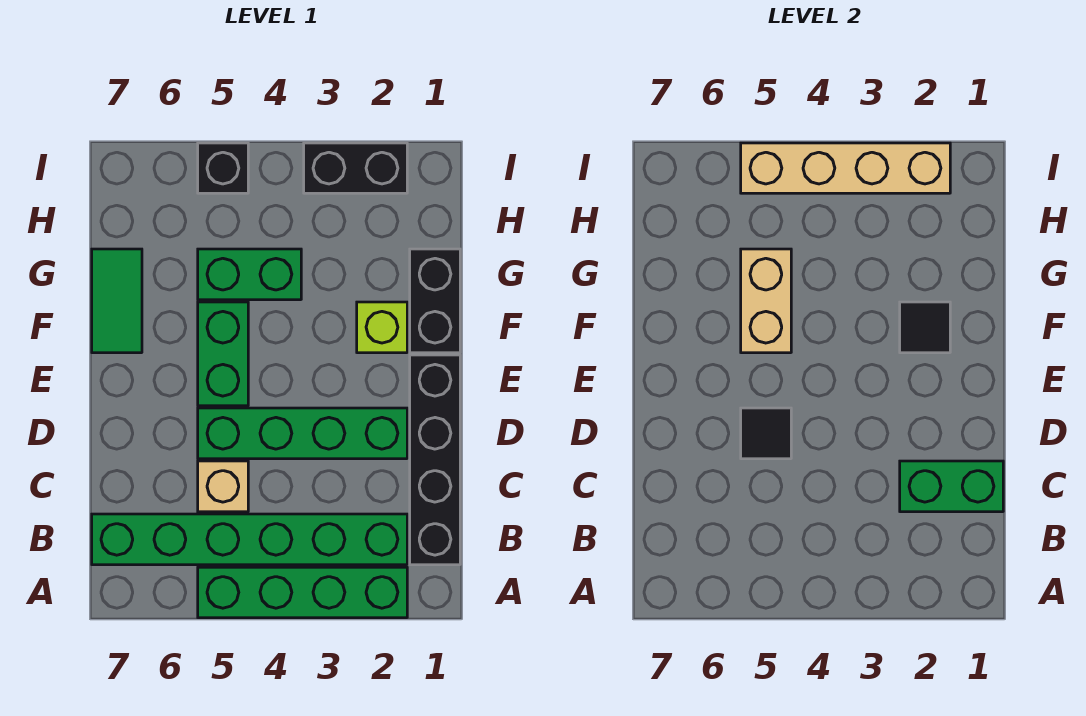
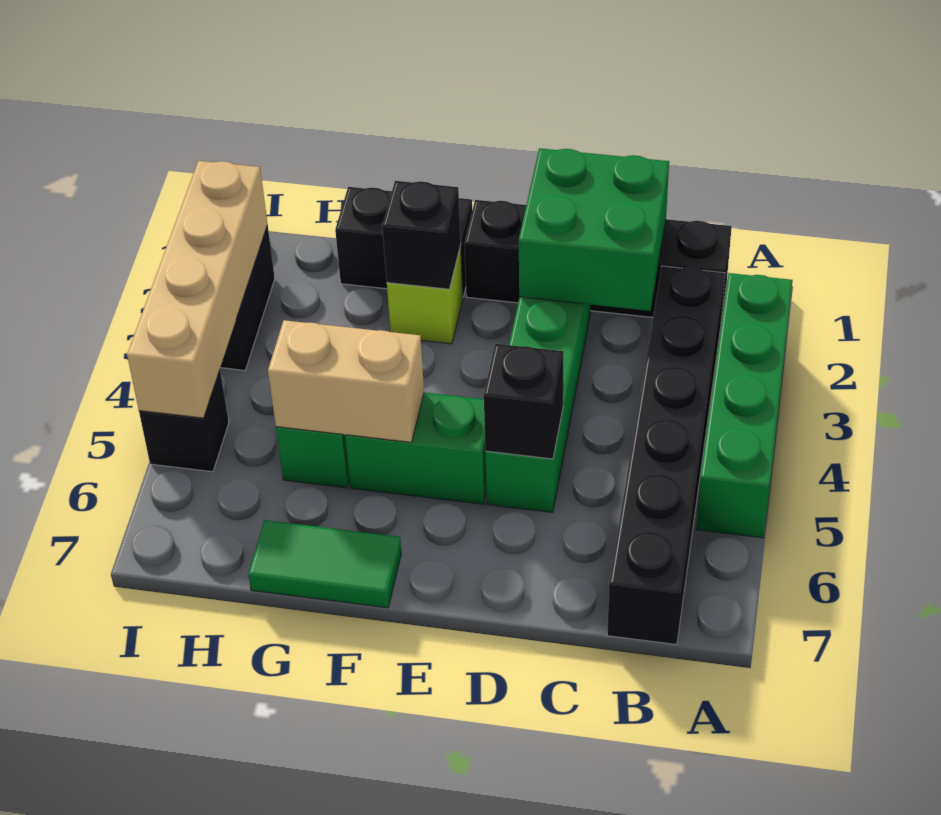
green 1x6 brick [92,514,407,565] -> black 1x6 brick [607,266,725,645]
green 1x2 brick [900,461,1003,512] -> green 2x2 brick [519,148,669,311]
tan 1x1 brick [198,461,248,512] -> none
black 1x1 tile [741,408,791,459] -> black 1x1 brick [484,344,564,459]
black 1x1 tile [900,302,950,353] -> black 1x1 brick [382,181,461,289]

